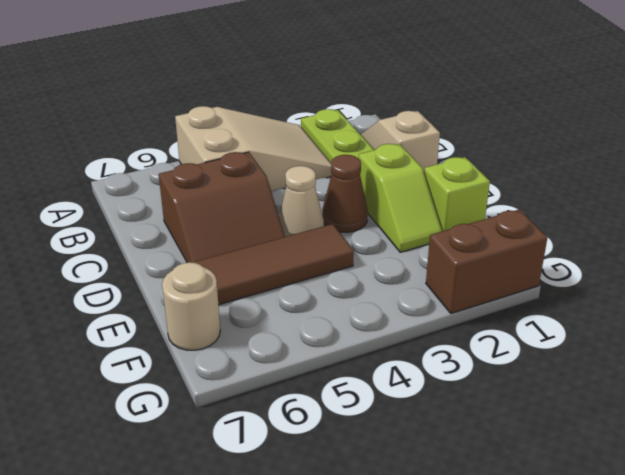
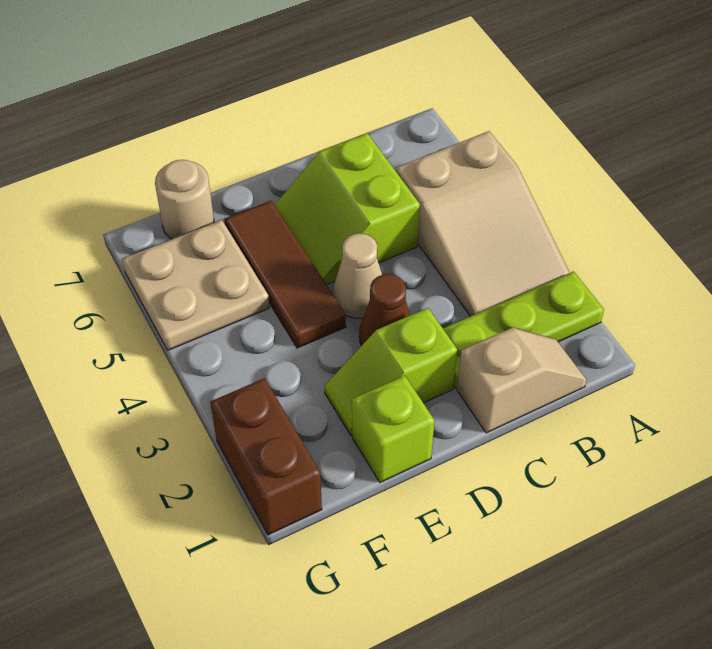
brown 2x2 slope [159,152,285,263] -> lime 2x2 slope [275,133,420,285]
none -> tan 2x2 plate [122,220,269,350]

